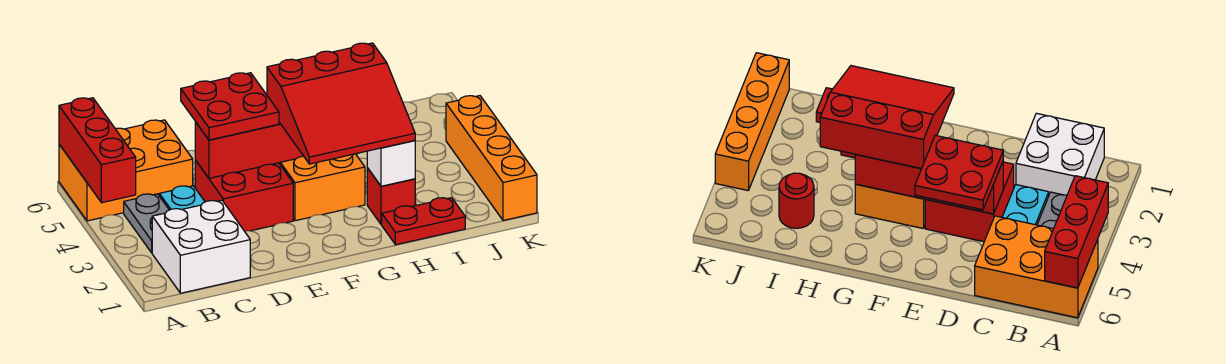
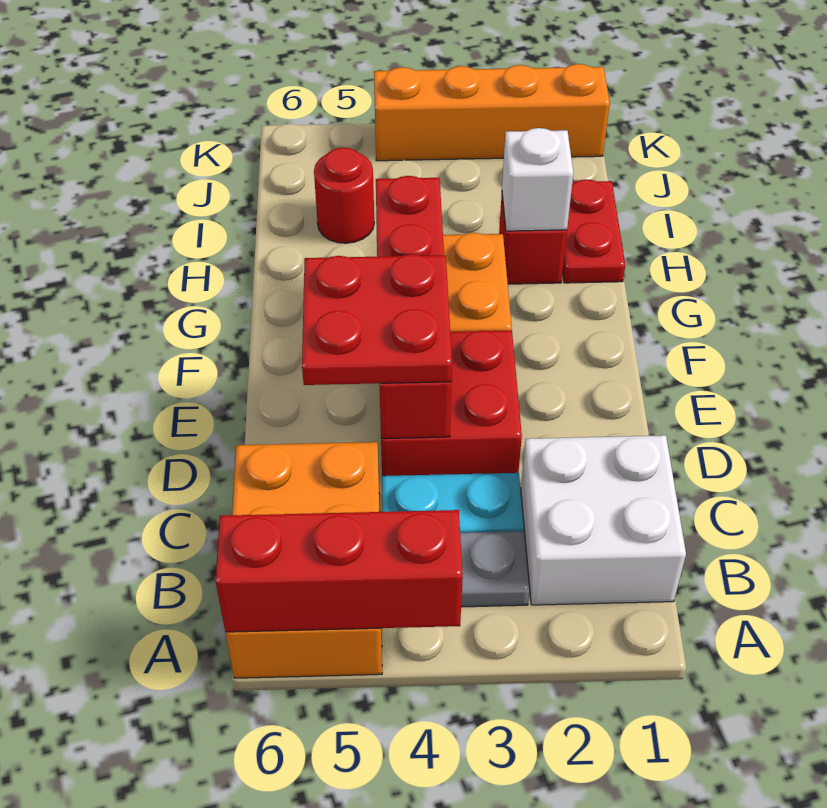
red 3x3 slope [267,43,415,164] -> none

